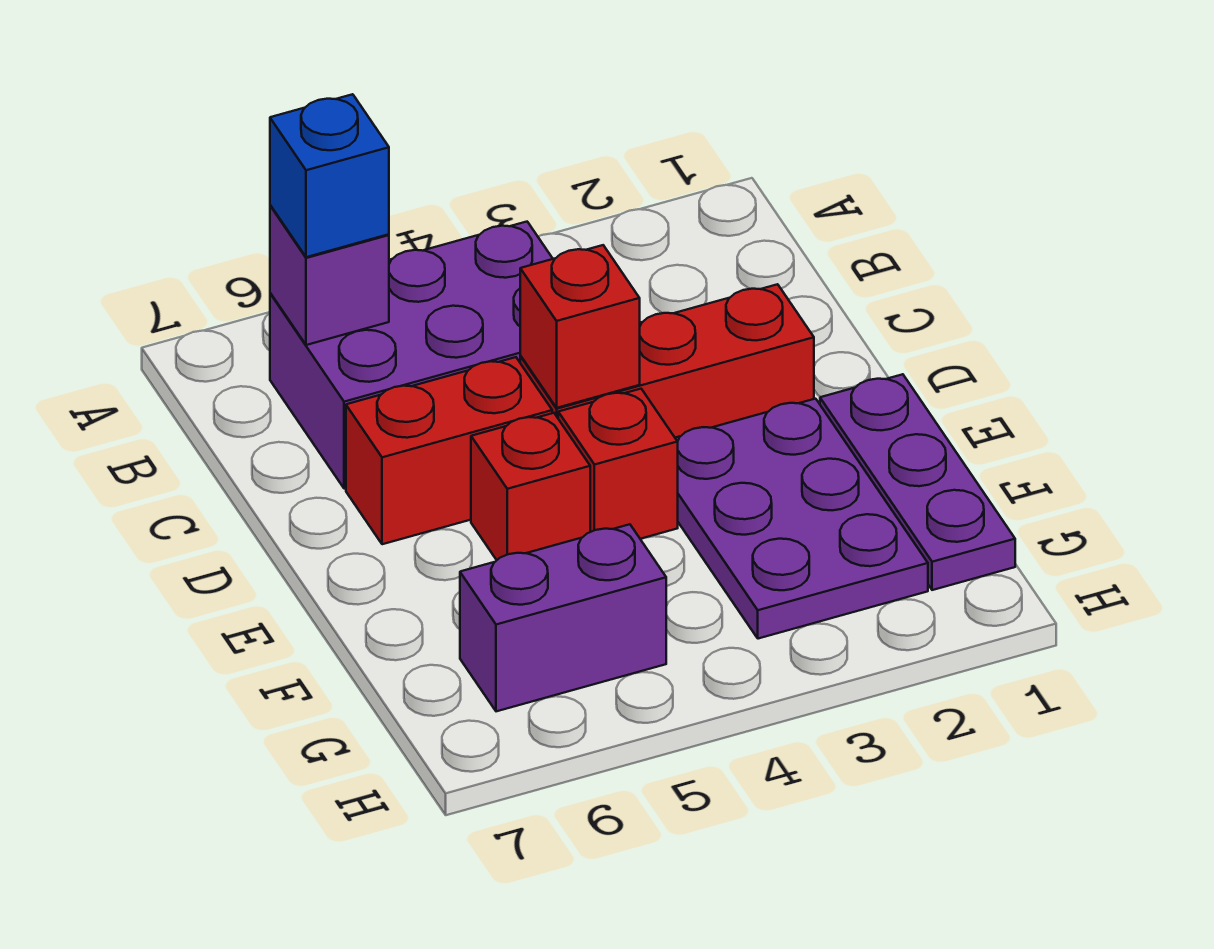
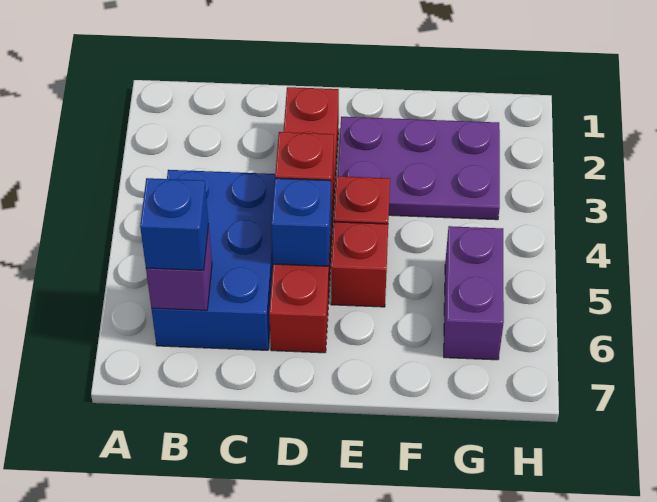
purple 2x3 brick [270,222,553,489] -> blue 2x3 brick [151,170,275,350]
none -> blue 1x1 brick [271,178,331,266]
purple 1x3 plate [820,374,1015,590] -> none

